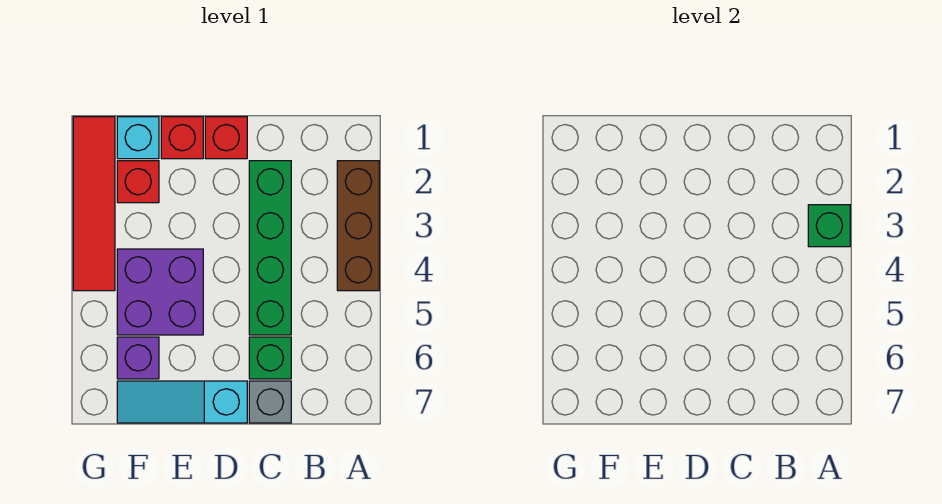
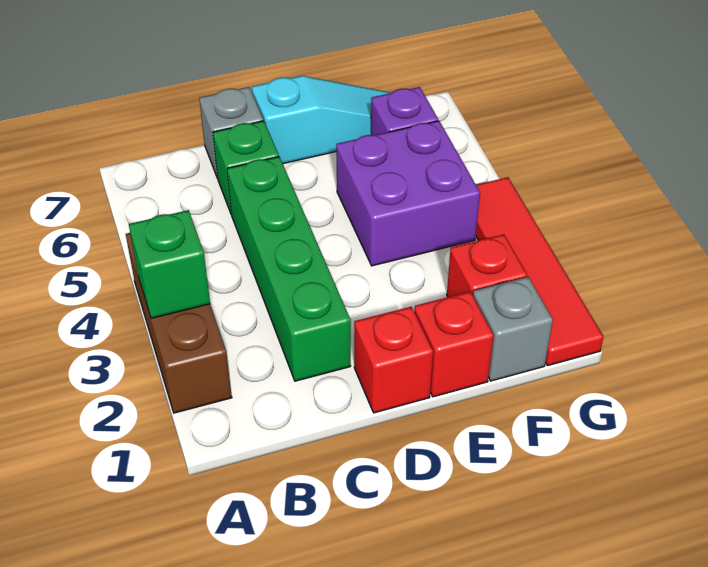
cyan 1x1 brick [117,117,159,159] -> grey 1x1 brick [473,277,553,381]

